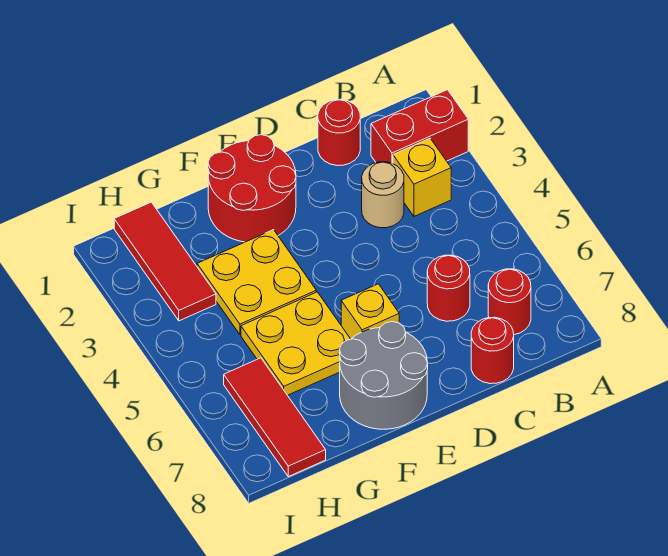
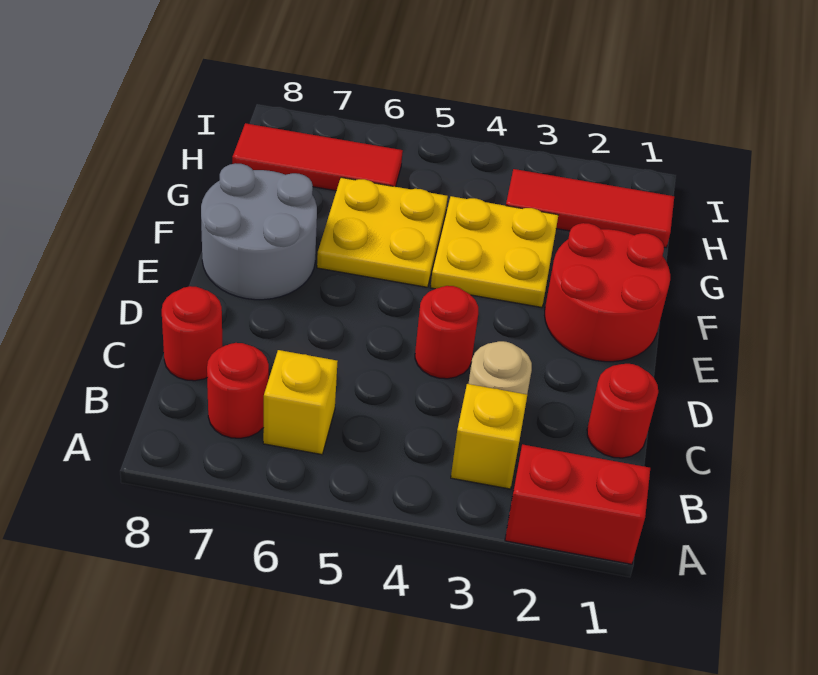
red 1x2 brick [371,90,468,164] -> red 1x2 brick turned to [505,444,650,564]
red 1x1 round brick [427,255,470,321] -> red 1x1 round brick moved to [415,286,478,379]
yellow 1x1 brick [341,284,399,339] -> yellow 1x1 brick moved to [263,350,338,454]

